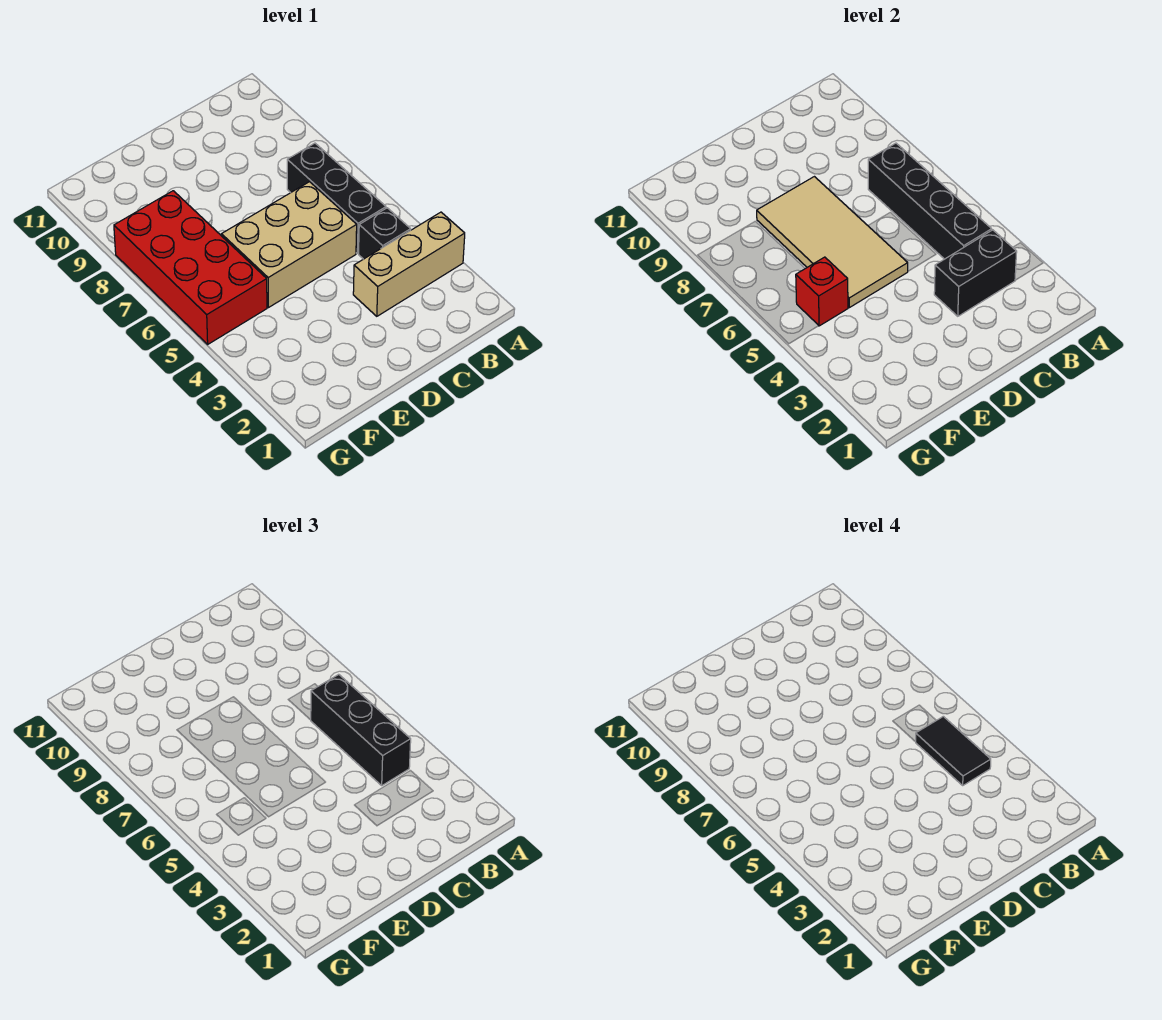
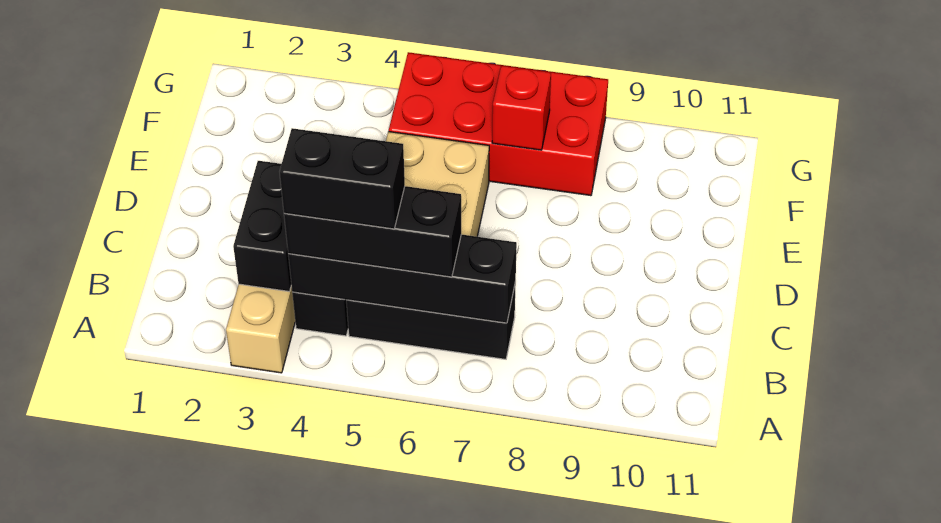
black 1x2 tile [916,716,991,785] -> black 1x2 brick [280,128,405,229]
tan 2x4 tile [757,177,908,308] -> none
red 1x1 brick [796,257,848,326] -> red 1x1 brick moved to [492,65,551,150]

